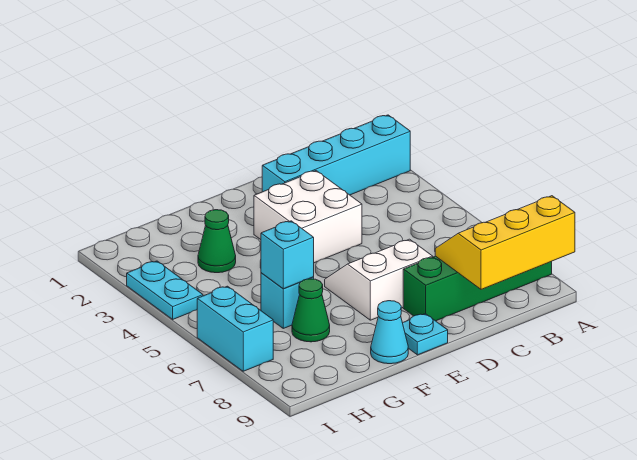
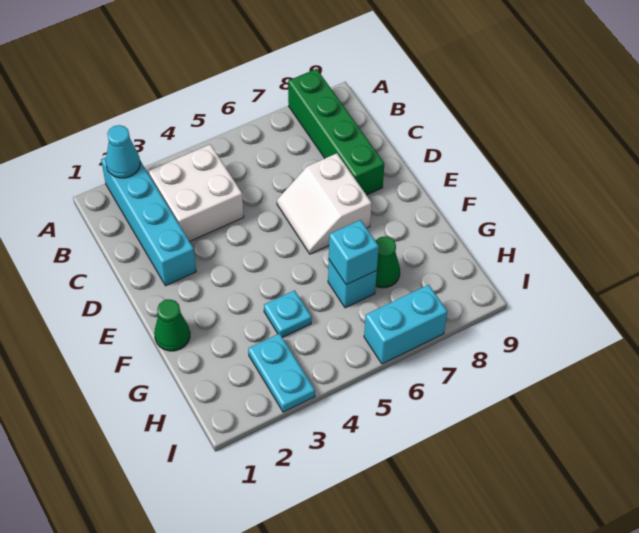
yellow 2x3 slope [435,196,575,289] -> none
white 2x2 brick [254,171,362,263] -> white 2x2 brick moved to [148,144,244,241]
cyan 1x1 plate [403,314,448,355] -> cyan 1x1 plate moved to [264,290,312,338]
cyan 1x1 cone [371,301,408,364] -> cyan 1x1 cone moved to [106,125,140,178]
green 1x1 cone [198,210,236,273] -> green 1x1 cone moved to [154,299,190,351]
cyan 1x2 plate [127,261,203,319] -> cyan 1x2 plate turned to [248,333,315,412]

